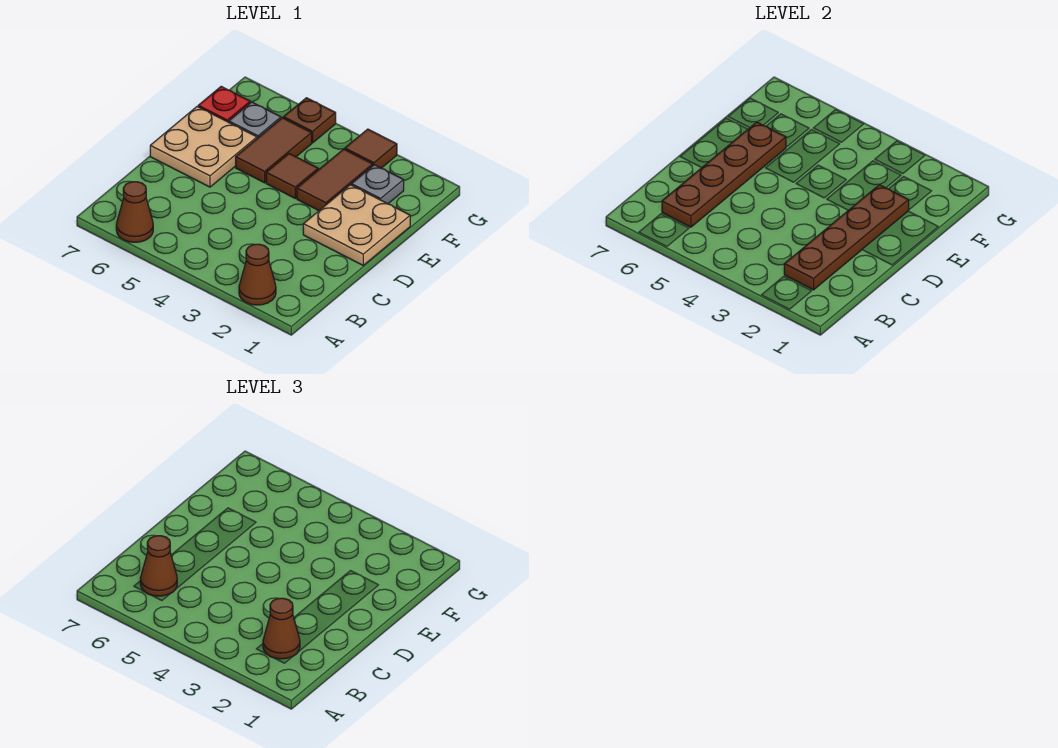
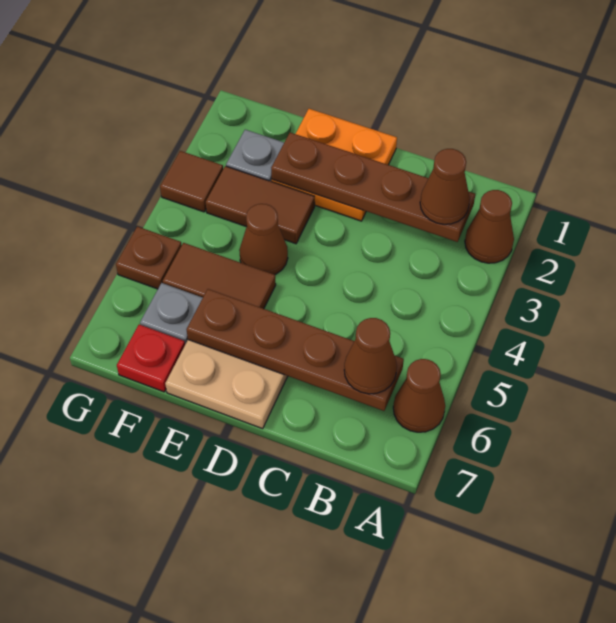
tan 2x2 plate [303,185,410,265] -> orange 2x2 plate [272,109,397,221]
brown 1x1 tile [266,154,318,198] -> brown 1x1 cone [239,204,288,275]

